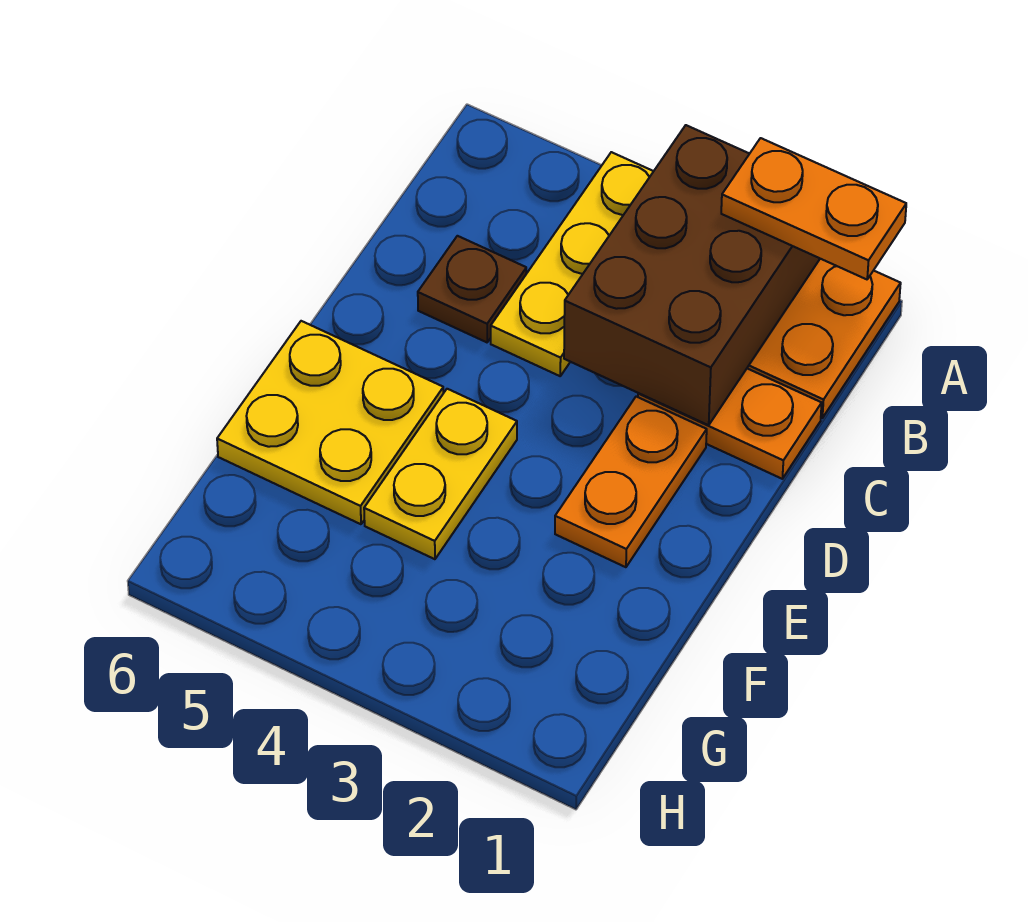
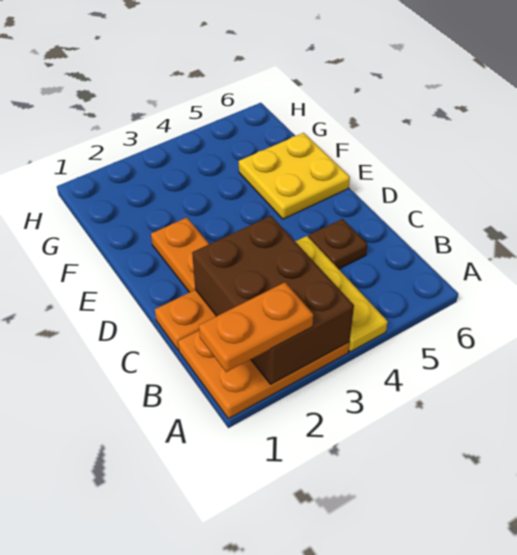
yellow 1x2 plate [364,389,517,559] -> none

